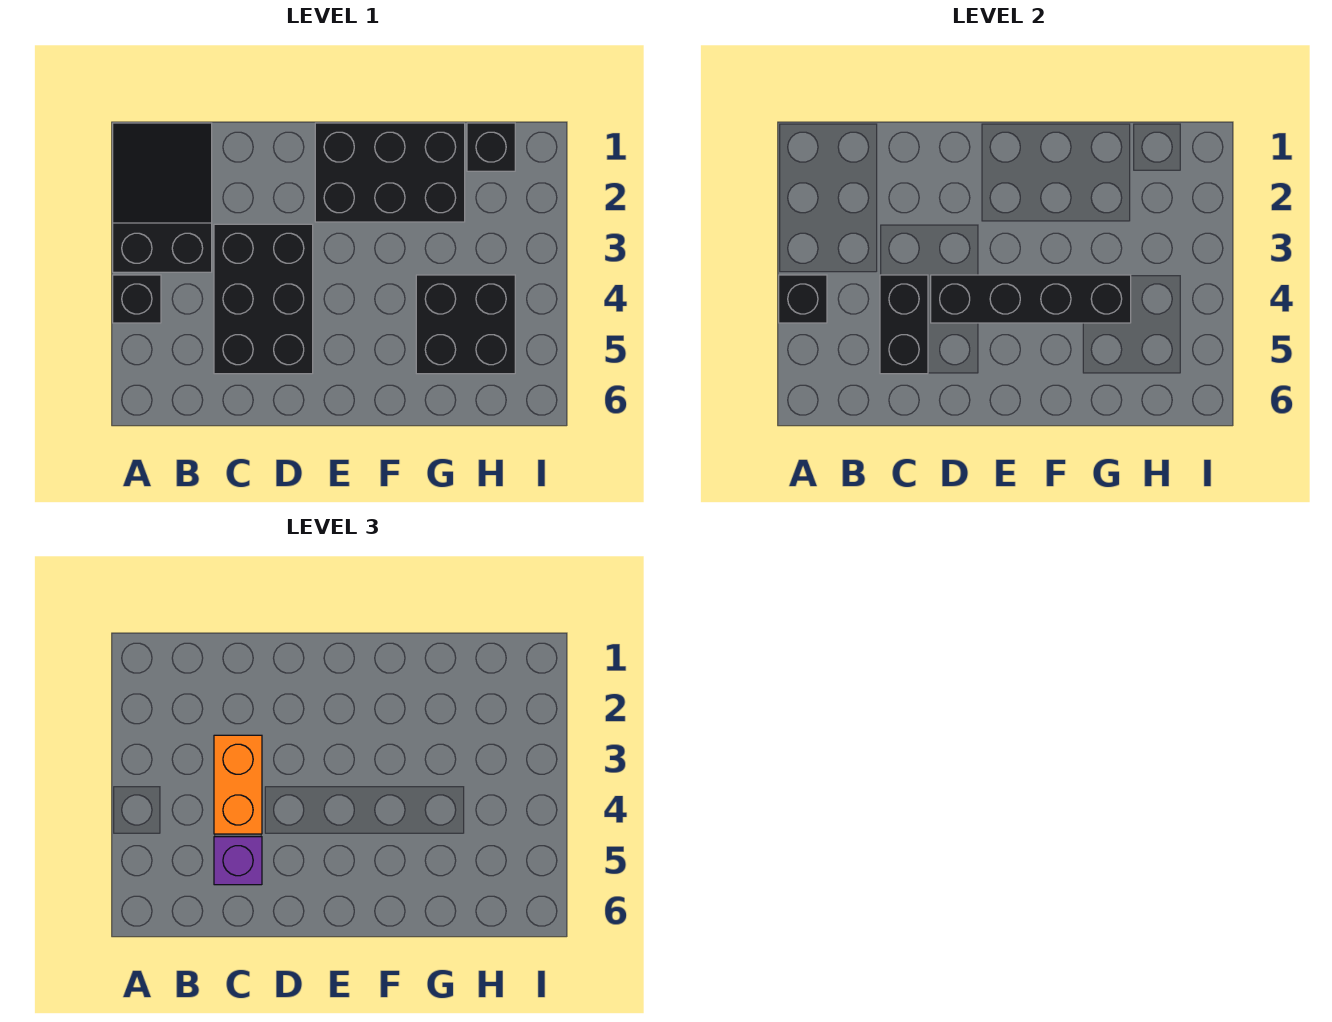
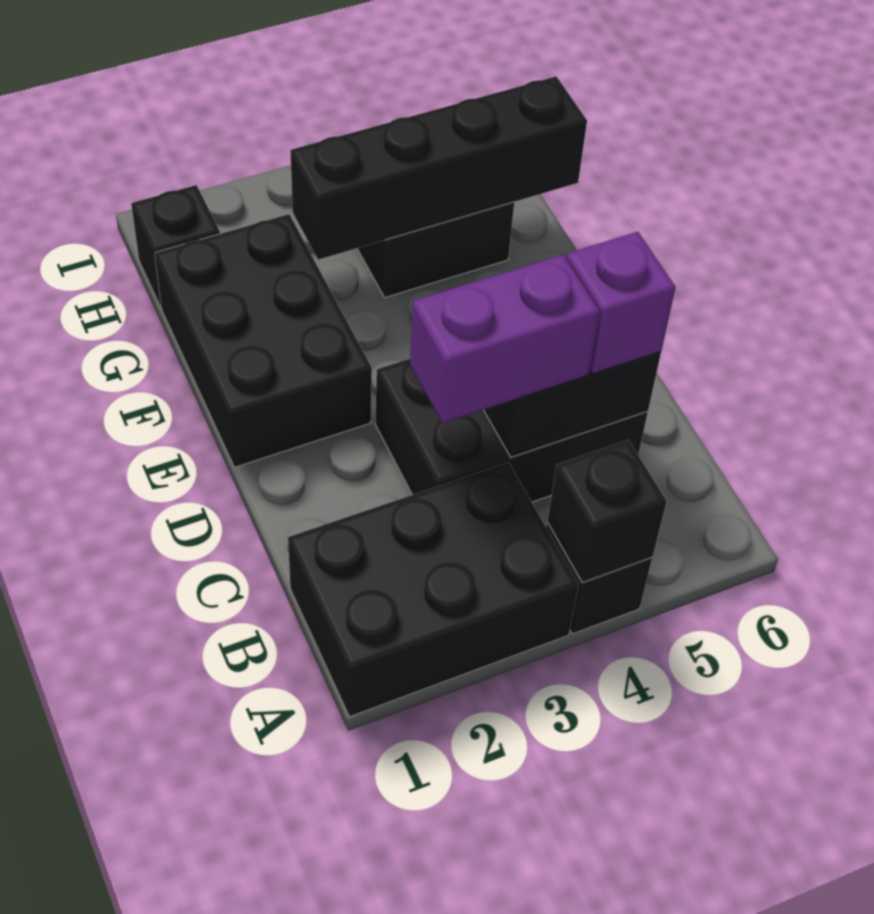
black 2x3 slope [113,123,212,272] -> black 2x3 brick [288,462,578,717]
orange 1x2 brick [214,735,262,834] -> purple 1x2 brick [410,255,600,423]
black 1x4 brick [931,275,1131,323] -> black 1x4 brick turned to [290,76,587,260]

